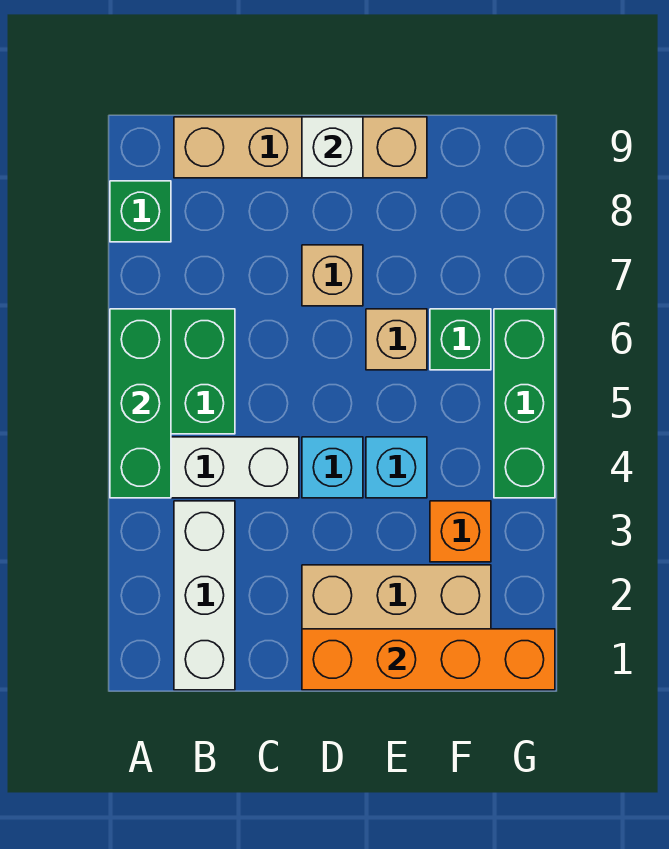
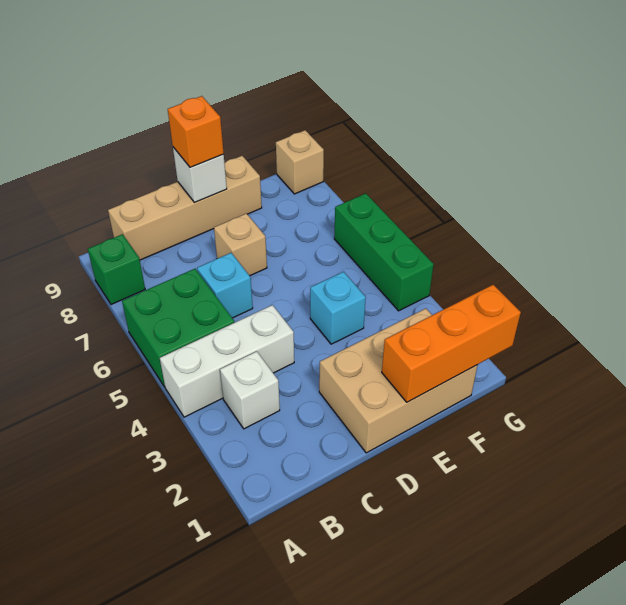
green 1x3 brick [110,309,171,498] -> none
white 1x3 brick [174,501,235,690] -> white 1x1 brick [220,351,280,429]
orange 1x4 brick [302,629,555,690] -> orange 1x3 brick [382,285,521,402]
cyan 1x1 brick [302,437,363,498] -> cyan 1x1 brick moved to [197,253,253,318]
tan 1x1 brick [366,309,427,370] -> tan 1x1 brick moved to [276,130,324,194]
orange 1x1 brick [430,501,491,562] -> orange 1x1 brick moved to [168,96,224,167]
green 1x1 brick [430,309,491,370] -> none

